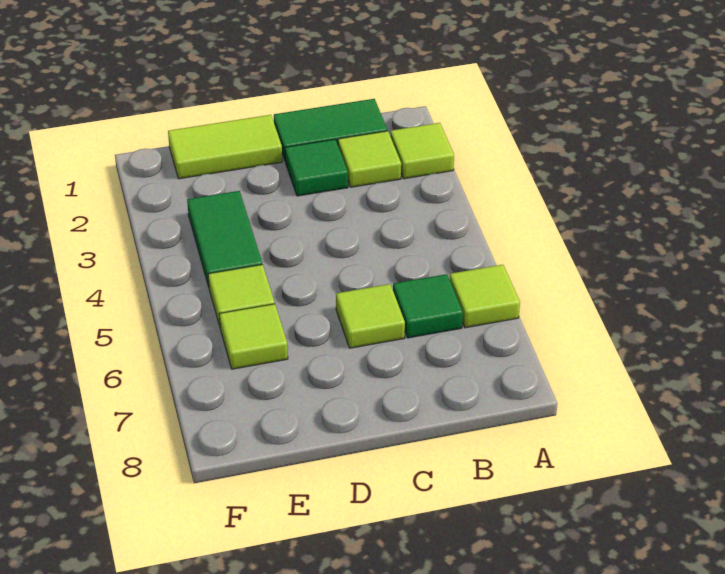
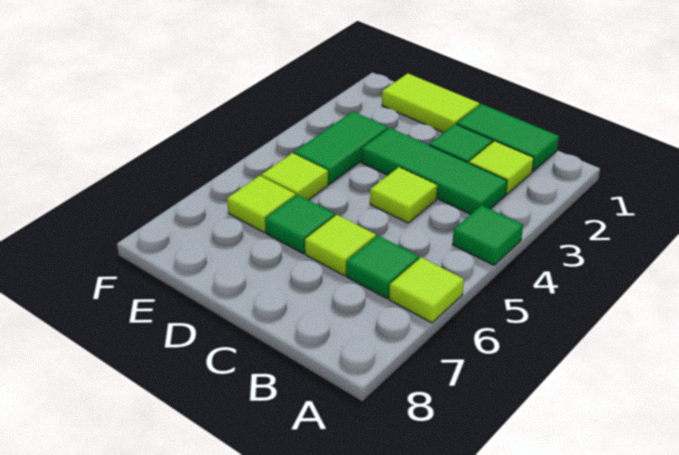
lime 1x1 tile [390,123,454,179] -> lime 1x1 tile moved to [370,167,437,223]
none -> green 1x1 tile [452,205,523,265]
none -> green 1x3 tile [362,128,507,214]
none -> green 1x1 tile [265,195,335,253]

